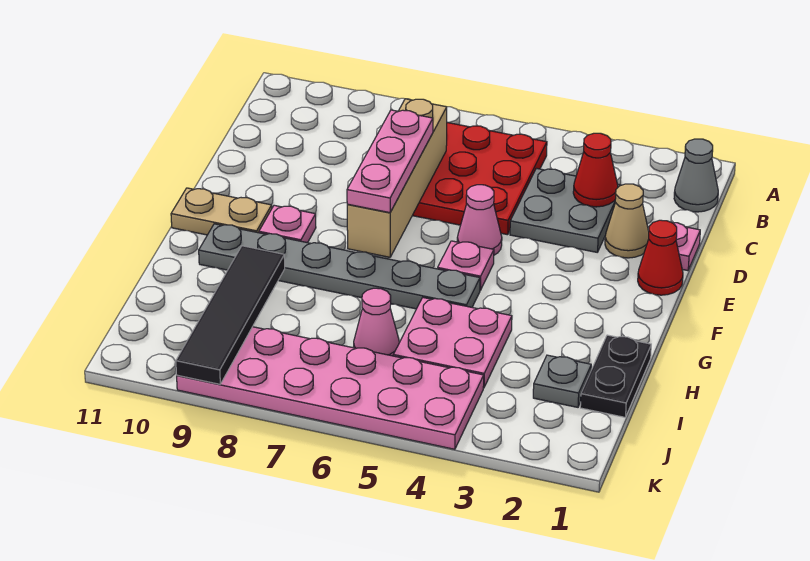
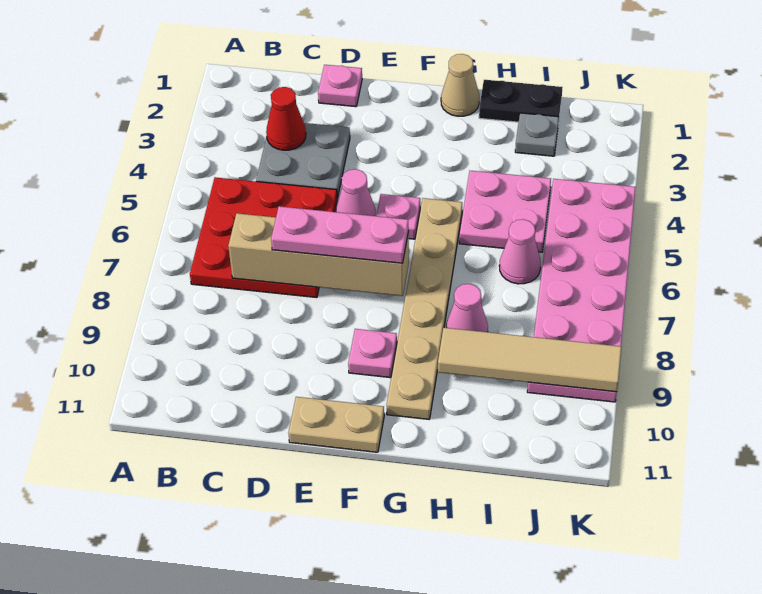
grey 1x1 cone [674,139,718,212] -> none
tan 1x1 cone [605,184,649,258] -> tan 1x1 cone moved to [441,54,479,116]
red 1x1 cone [638,220,683,295] -> none
tan 1x2 plate [171,188,272,235] -> tan 1x2 plate turned to [289,397,384,452]
grey 1x6 plate [199,224,480,309] -> tan 1x6 plate [387,198,462,419]
none -> pink 1x1 cone [446,284,488,332]
black 1x4 tile [176,246,285,384] -> tan 1x4 tile [438,328,622,392]

